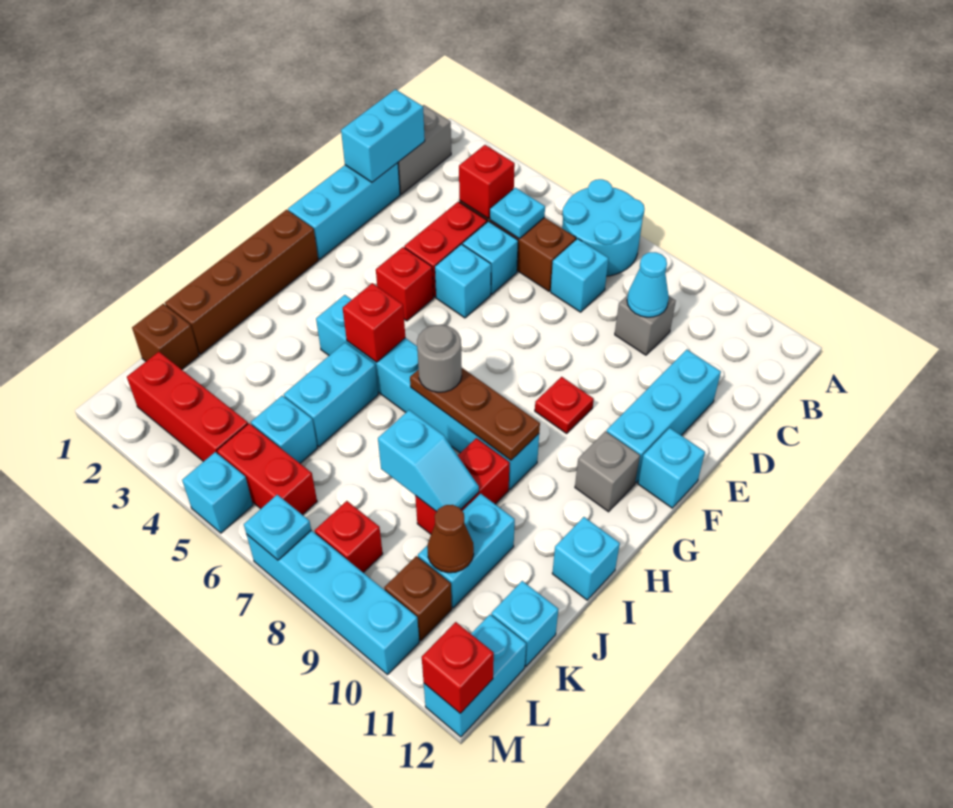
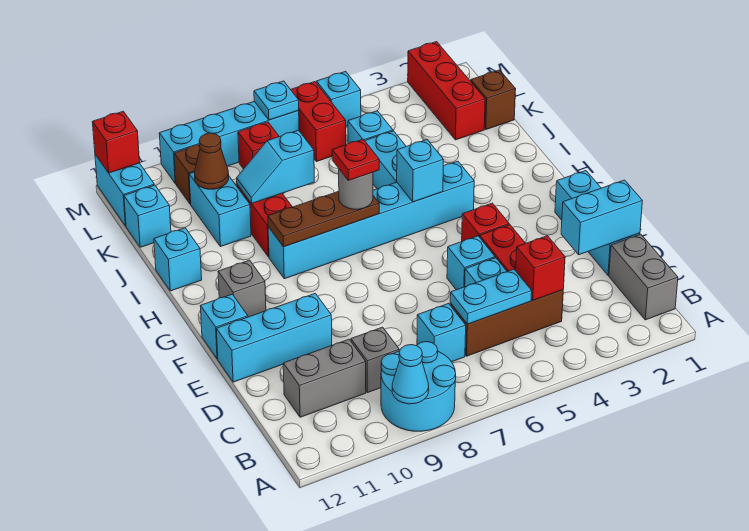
cyan 2x2 round brick [562,179,645,276] -> cyan 2x2 round brick moved to [381,342,456,431]
cyan 1x2 brick [341,89,425,182] -> cyan 1x2 brick turned to [561,180,642,255]
cyan 1x1 plate [490,188,545,239] -> cyan 1x2 plate [450,269,532,324]
cyan 1x1 cone [627,252,669,317] -> cyan 1x1 cone moved to [392,345,429,404]
none -> grey 1x2 brick [283,339,366,417]
cyan 1x3 brick [607,350,721,483] -> cyan 1x3 brick turned to [216,293,332,382]
red 1x1 plate [535,377,594,433] -> red 1x1 plate moved to [332,139,379,180]
brown 1x4 brick [165,210,318,354] -> none
red 1x1 brick [343,283,405,362] -> cyan 1x1 brick [397,140,443,202]
red 1x3 brick [127,352,248,462] -> red 1x3 brick turned to [408,42,485,140]
red 1x2 brick [217,423,317,515] -> red 1x2 brick turned to [291,82,346,162]

